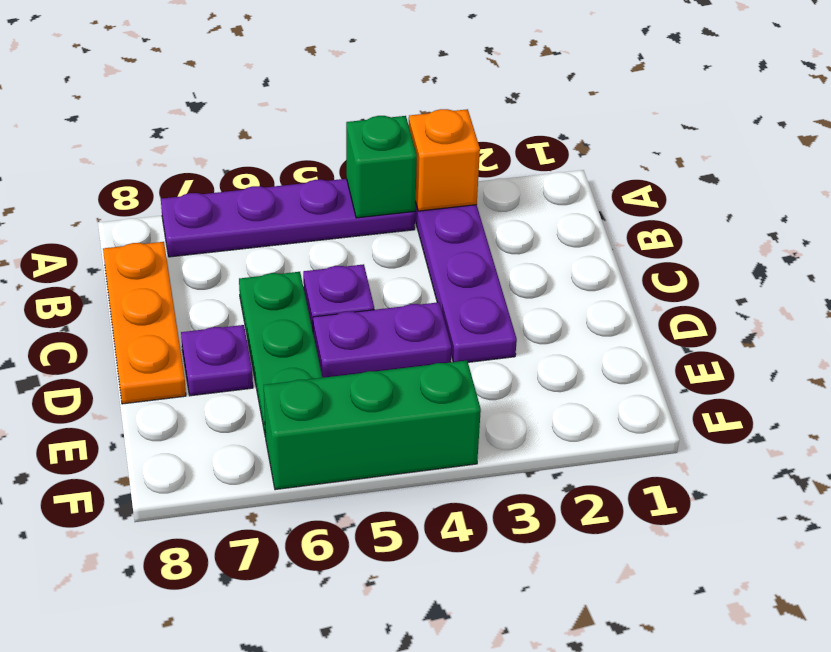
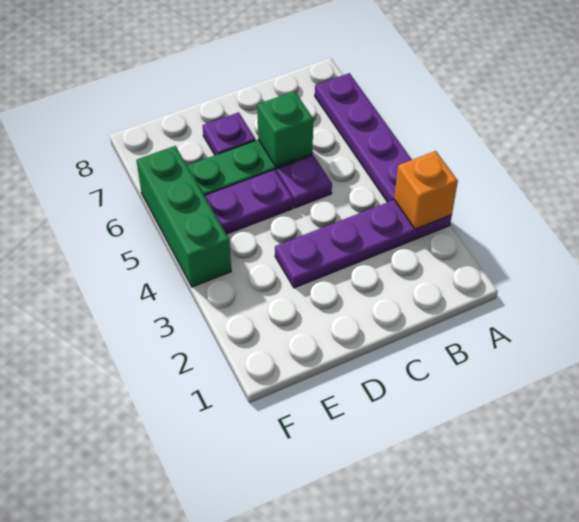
green 1x1 brick [346,116,417,218] -> green 1x1 brick moved to [257,91,313,167]
orange 1x3 plate [103,242,186,404] -> none
purple 1x2 plate [313,302,451,378] -> purple 1x2 plate turned to [205,170,293,234]

